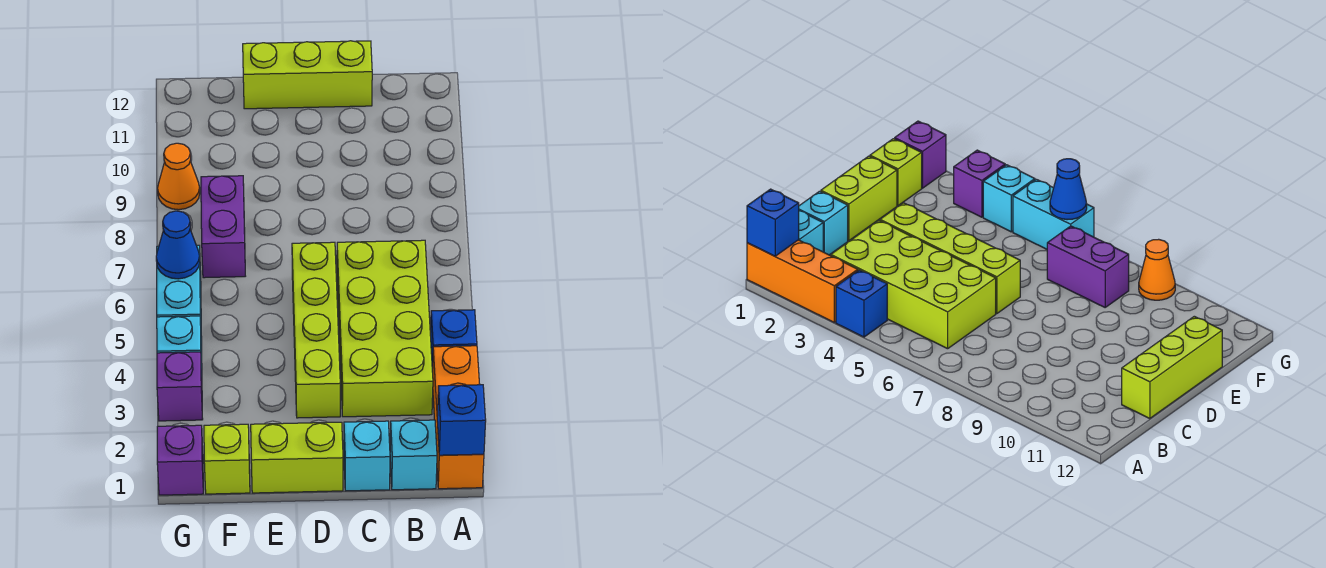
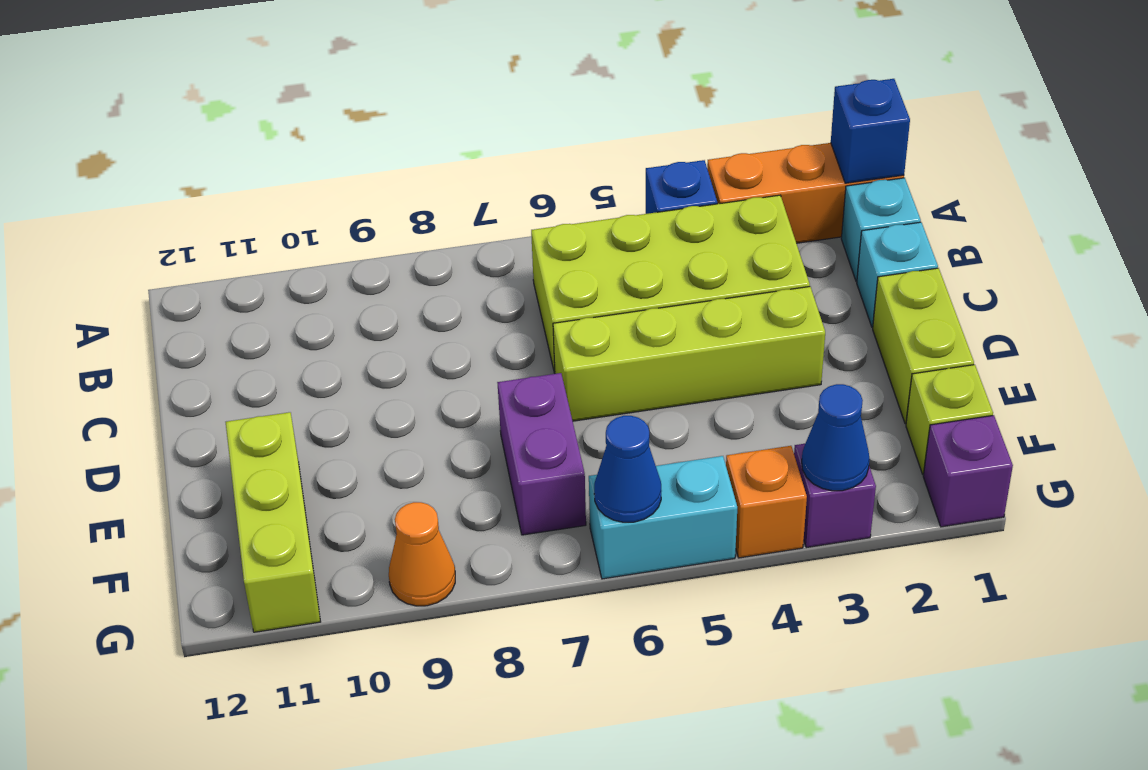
lime 1x3 brick [243,41,372,109] -> lime 1x3 brick moved to [226,412,321,632]
purple 1x2 brick [201,176,245,278] -> purple 1x2 brick turned to [497,373,586,535]
none -> blue 1x1 cone [802,384,869,491]
cyan 1x1 brick [157,316,202,369] -> orange 1x1 brick [726,446,807,558]

